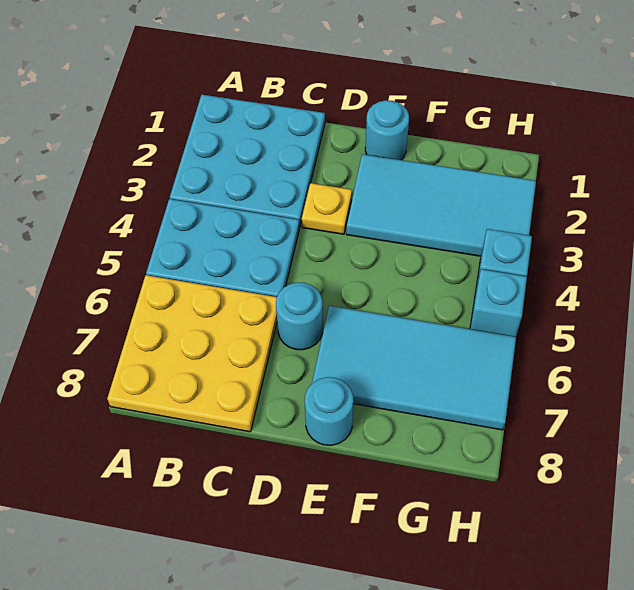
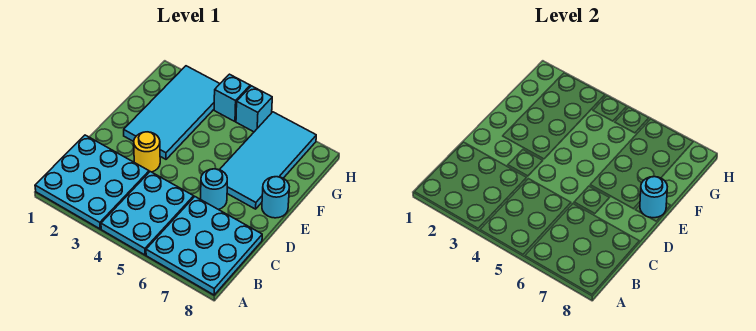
yellow 3x3 plate [107,275,277,432] -> cyan 3x3 plate [146,197,262,295]
yellow 1x1 plate [302,183,352,234] -> yellow 1x1 round brick [134,132,160,172]
cyan 1x1 round brick [365,100,409,160] -> cyan 1x1 round brick moved to [640,177,667,218]

